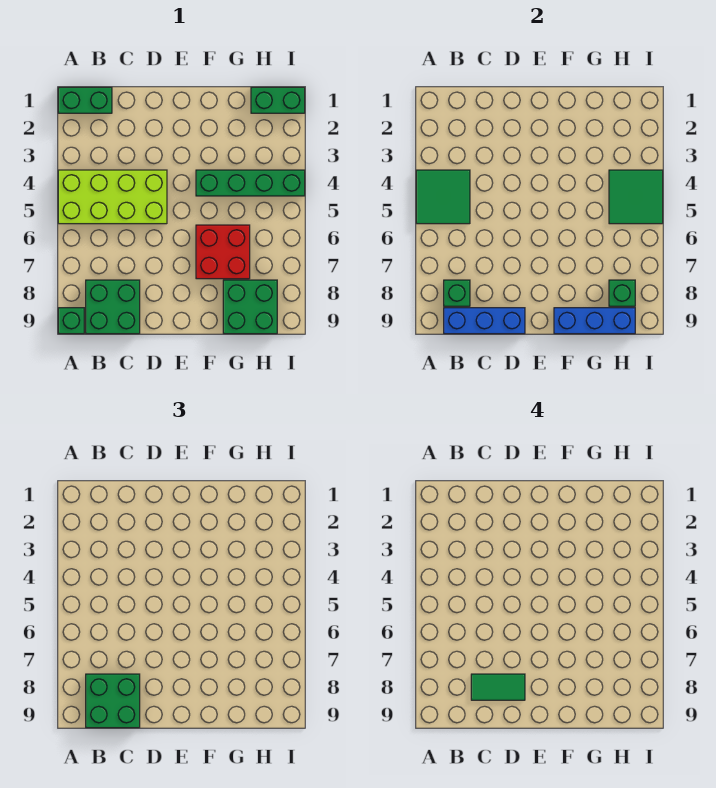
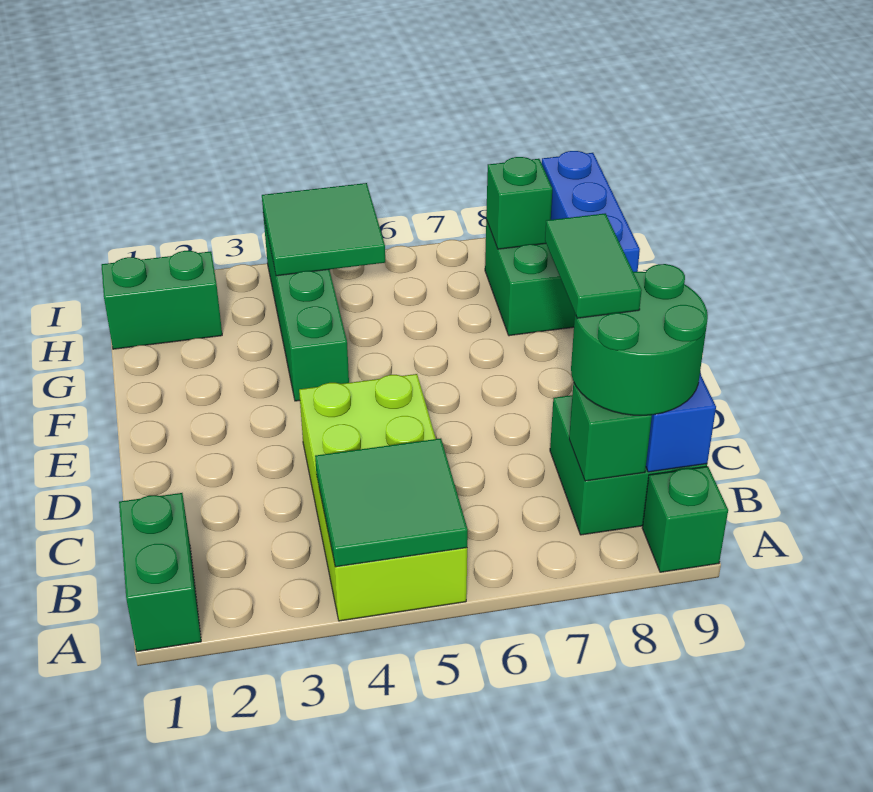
green 2x2 brick [86,674,140,728] -> green 2x2 round brick [571,264,708,415]
red 2x2 brick [196,225,250,279] -> none
green 1x2 brick [251,87,305,113] -> green 1x2 brick turned to [101,251,222,349]

